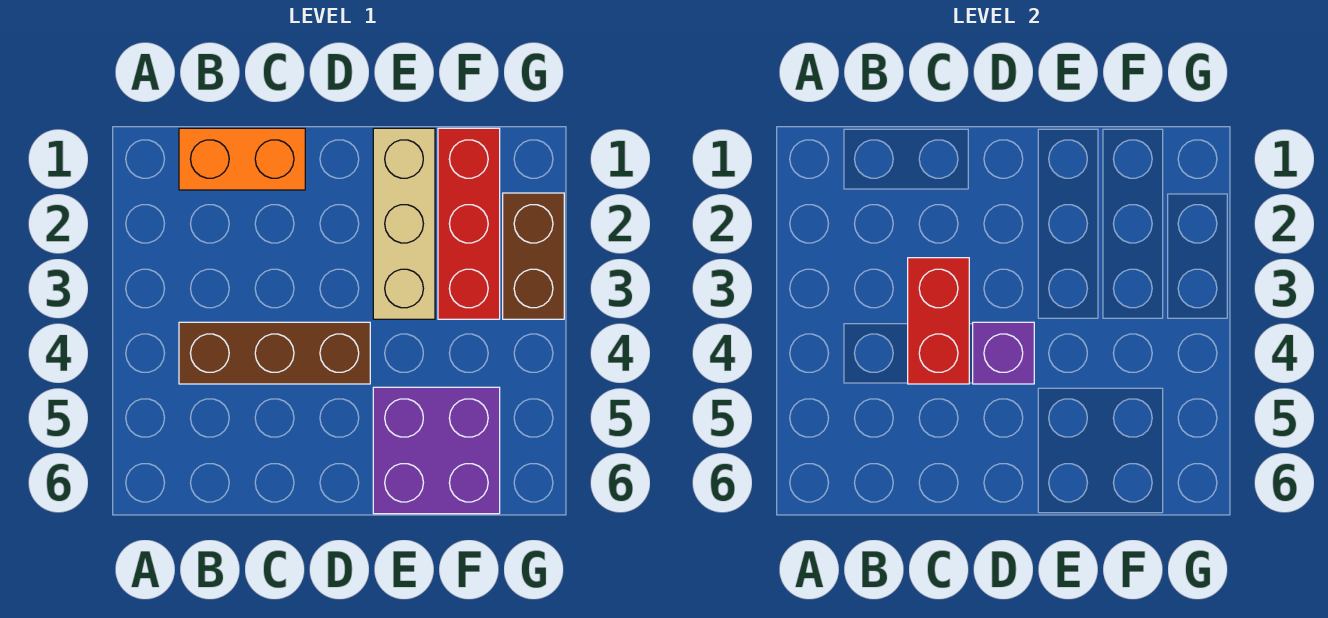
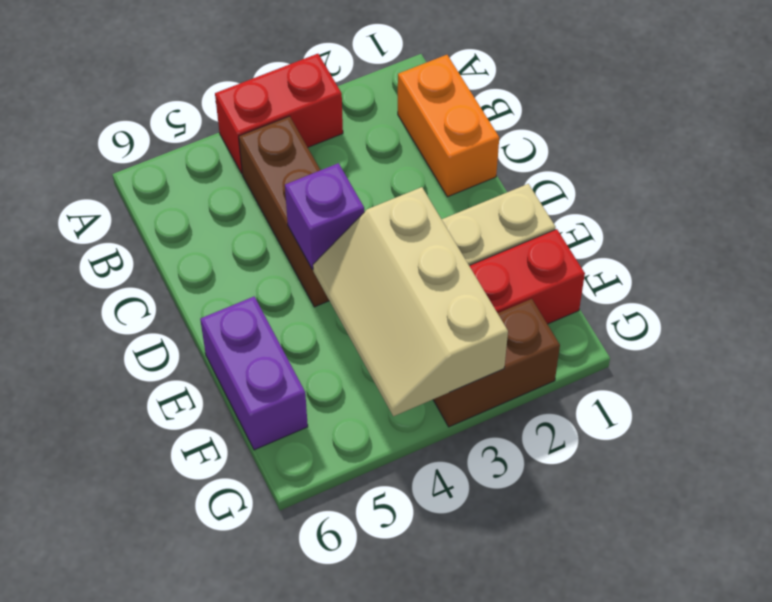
red 1x2 brick [908,258,969,384] -> red 1x2 brick moved to [215,54,343,173]
none -> tan 2x3 slope [313,187,508,416]
purple 2x2 brick [373,387,500,514] -> purple 1x2 brick [200,297,308,450]

